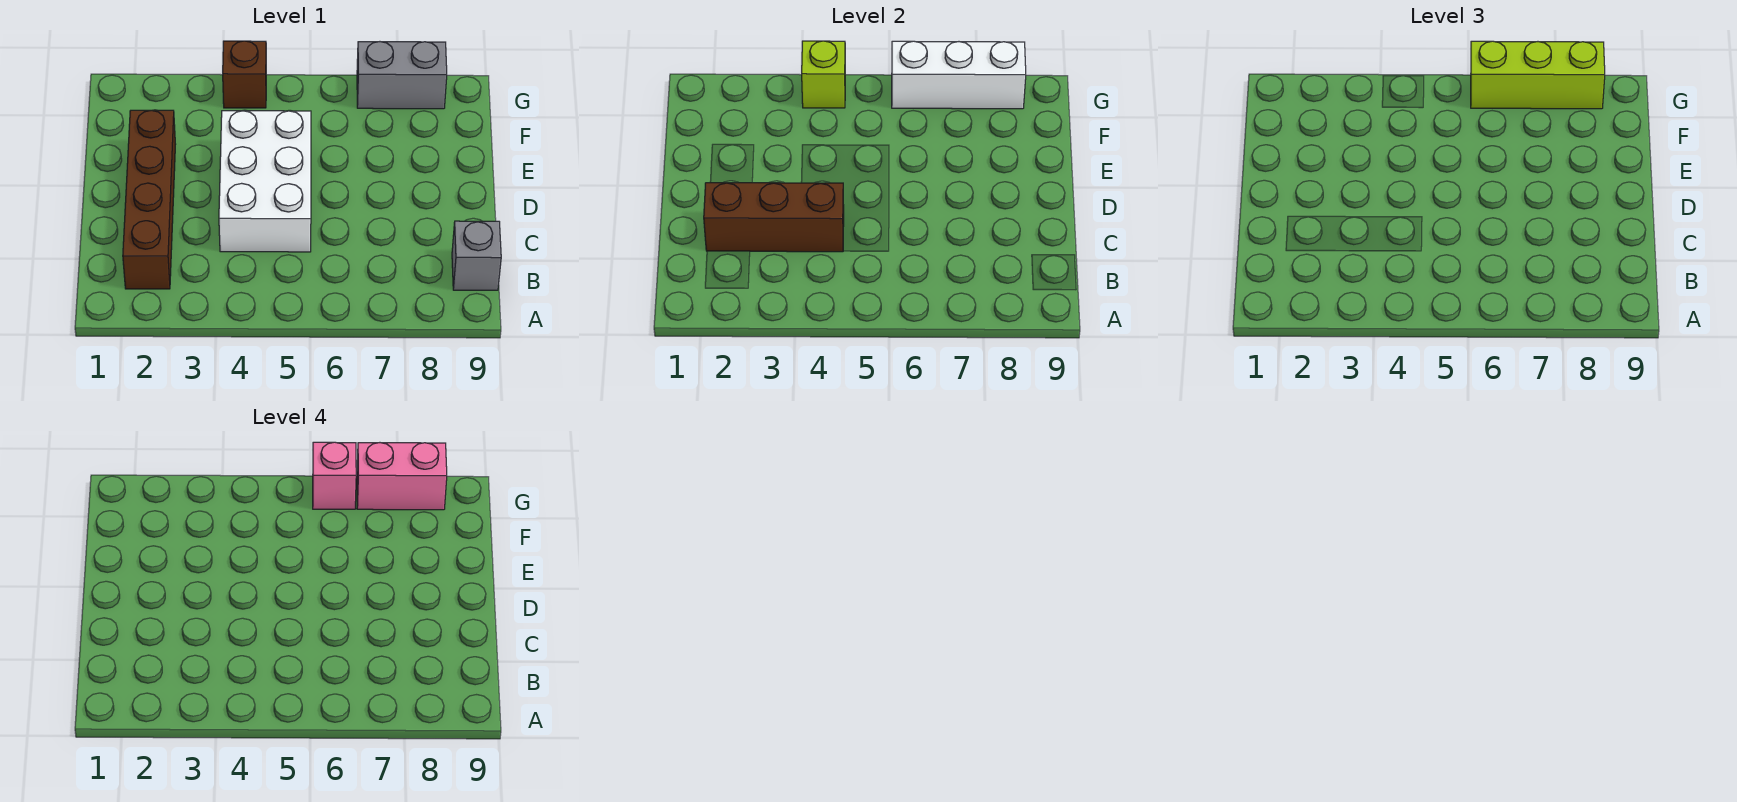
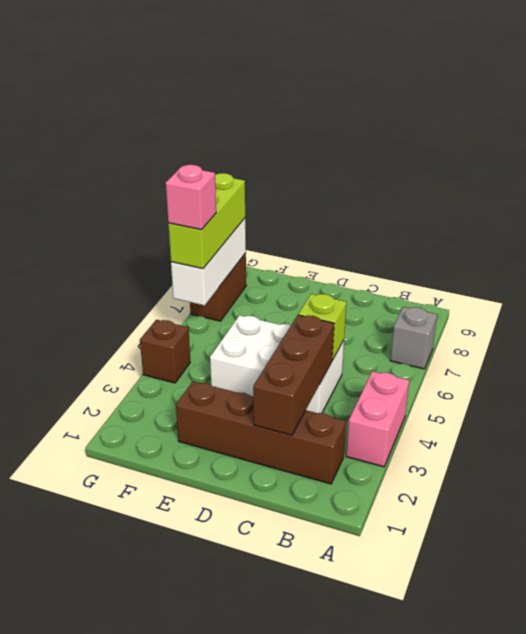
grey 1x1 brick [452,221,501,290] -> grey 1x1 brick moved to [390,307,437,369]
lime 1x1 brick [802,41,845,108] -> lime 1x1 brick moved to [298,294,346,360]
grey 1x2 brick [357,42,447,109] -> brown 1x2 brick [190,253,246,321]
pink 1x2 brick [357,443,447,510] -> pink 1x2 brick moved to [346,371,409,467]

